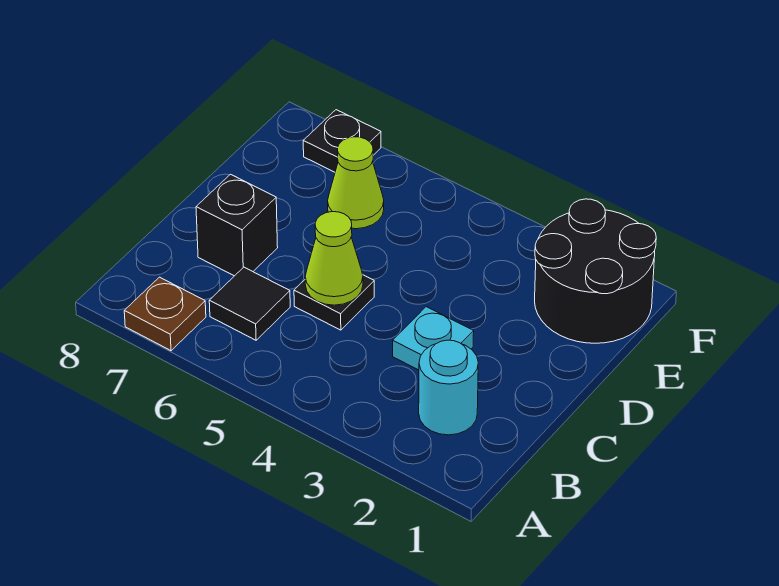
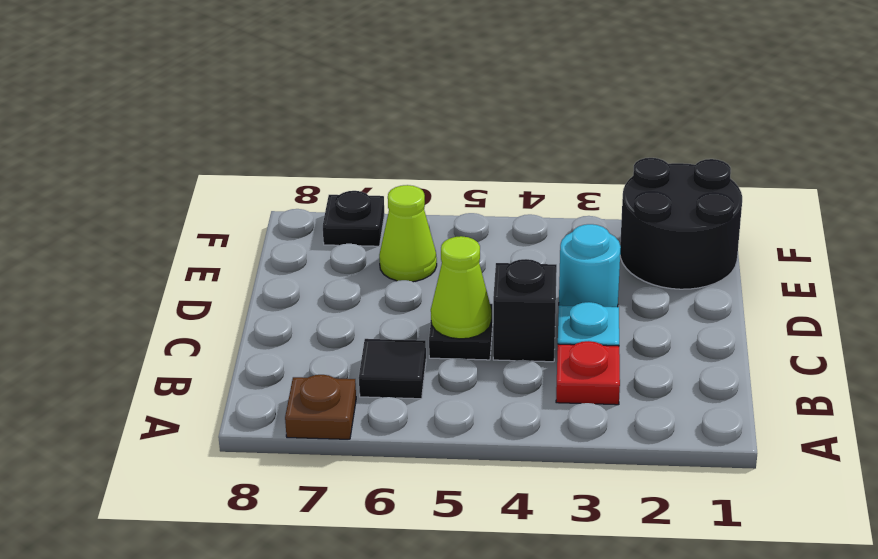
cyan 1x1 round brick [419,340,478,435] -> cyan 1x1 round brick moved to [559,224,621,307]
none -> red 1x1 plate [556,341,620,405]
black 1x1 brick [196,174,278,276] -> black 1x1 brick moved to [493,259,557,362]

